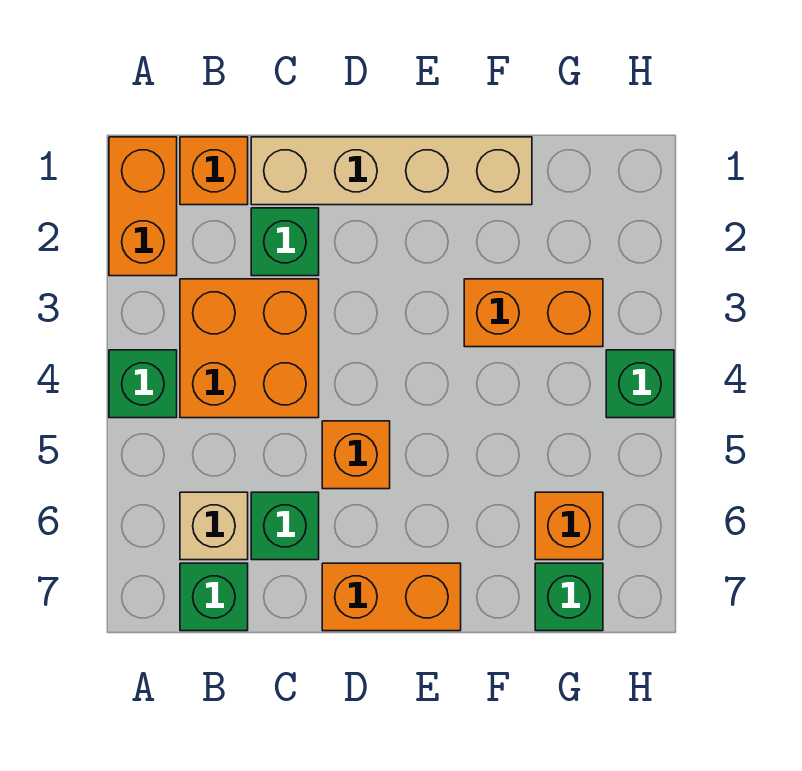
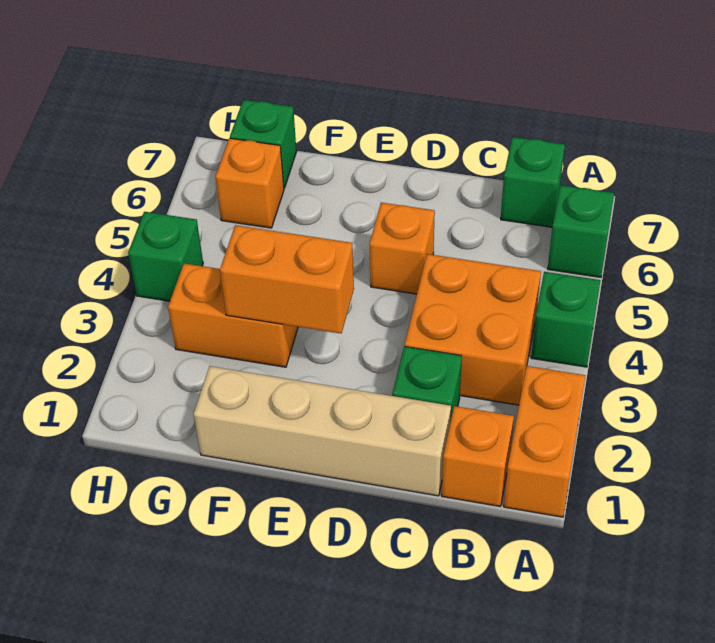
tan 1x1 brick [180,492,248,560] -> none
green 1x1 brick [251,492,319,560] -> green 1x1 brick moved to [548,185,614,277]
orange 1x2 brick [322,563,461,631] -> orange 1x2 brick moved to [220,225,354,333]

